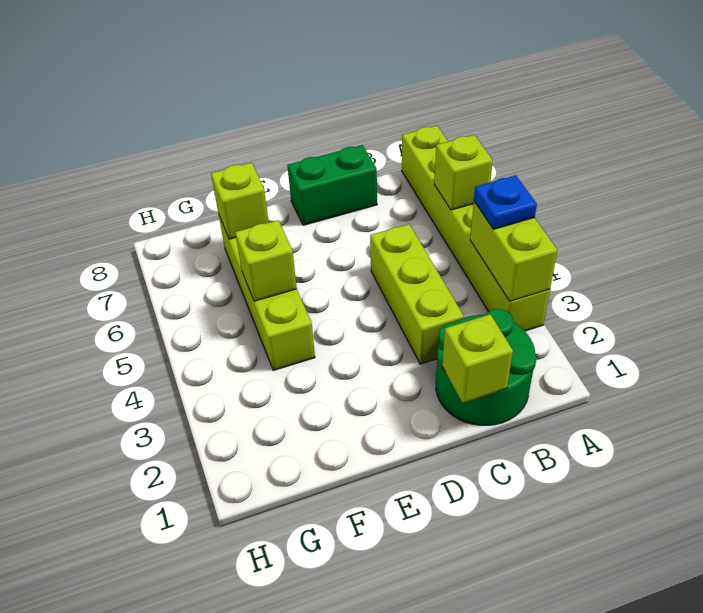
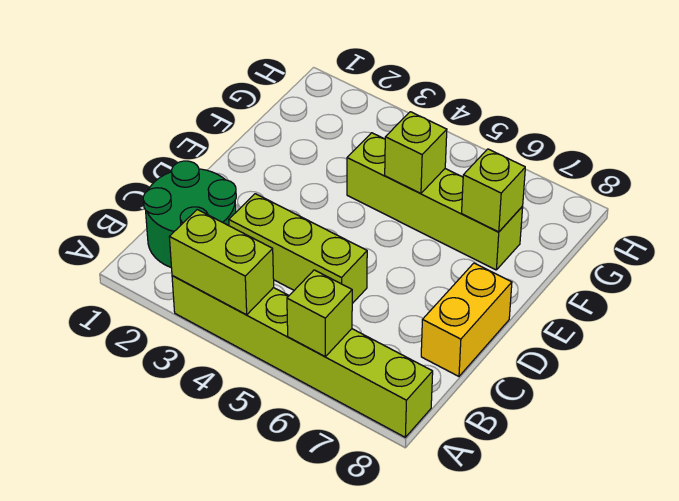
blue 1x1 plate [474,175,537,229] -> none
lime 1x1 brick [442,314,513,403] -> none
green 1x2 brick [287,145,377,225] -> yellow 1x2 brick [421,263,512,376]

